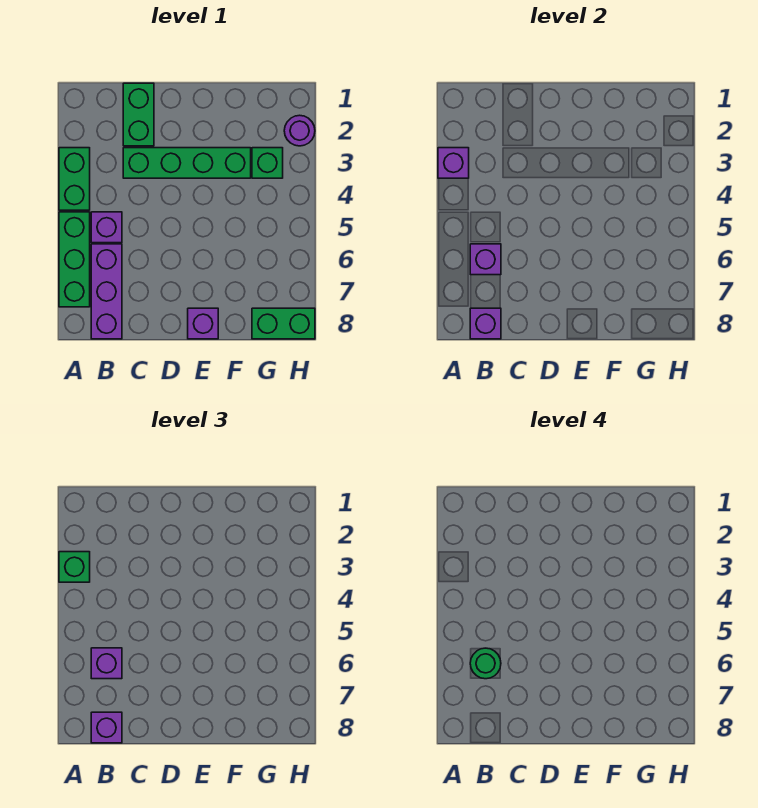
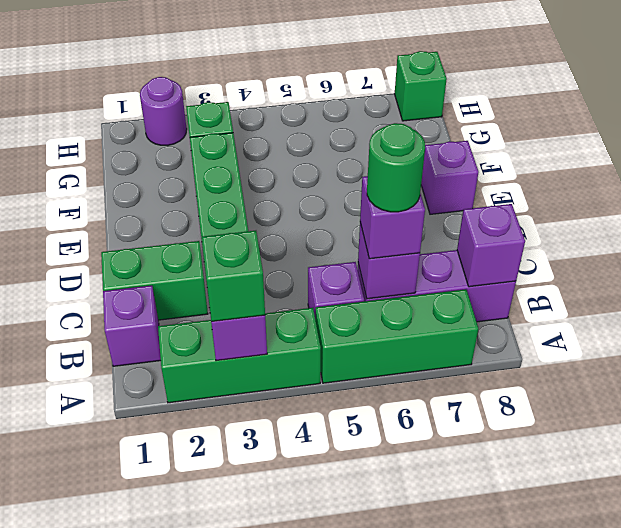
green 1x2 brick [59,148,90,210] -> green 1x3 brick [158,308,321,403]
purple 1x1 brick [91,712,122,743] -> purple 1x1 brick moved to [103,285,161,366]
green 1x2 brick [252,308,315,339] -> green 1x1 brick [395,51,447,121]

